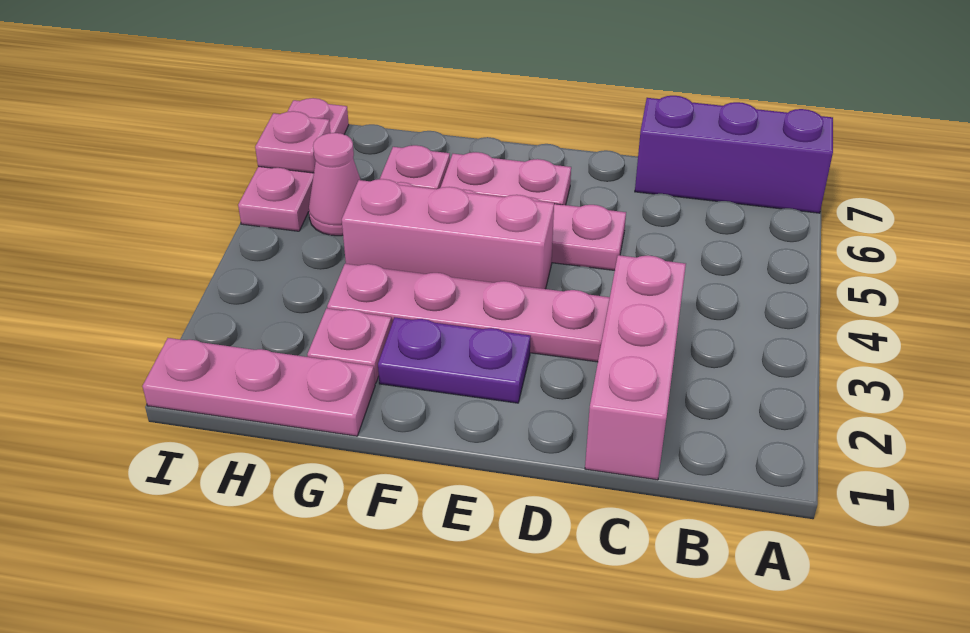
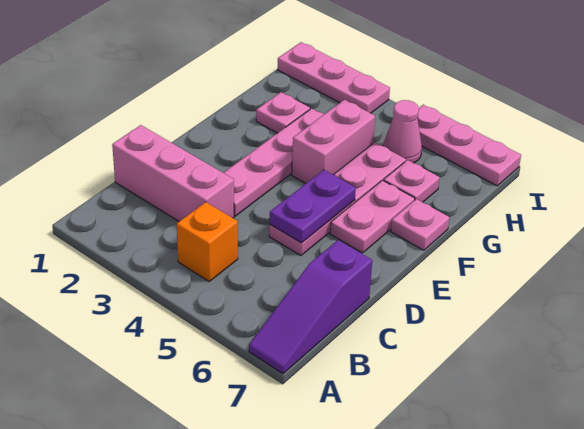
purple 1x3 brick [635,96,833,213] -> purple 1x3 slope [249,240,372,374]
none -> orange 1x1 brick [177,202,238,281]
purple 1x2 plate [378,318,531,403] -> purple 1x2 plate moved to [270,170,356,243]
pink 1x3 brick [342,179,554,289] -> pink 1x2 brick [292,100,375,183]
pink 1x3 plate [142,338,375,436] -> pink 1x3 plate turned to [278,42,390,113]
pink 1x1 plate [255,111,331,173] -> pink 1x1 plate moved to [391,199,449,250]

